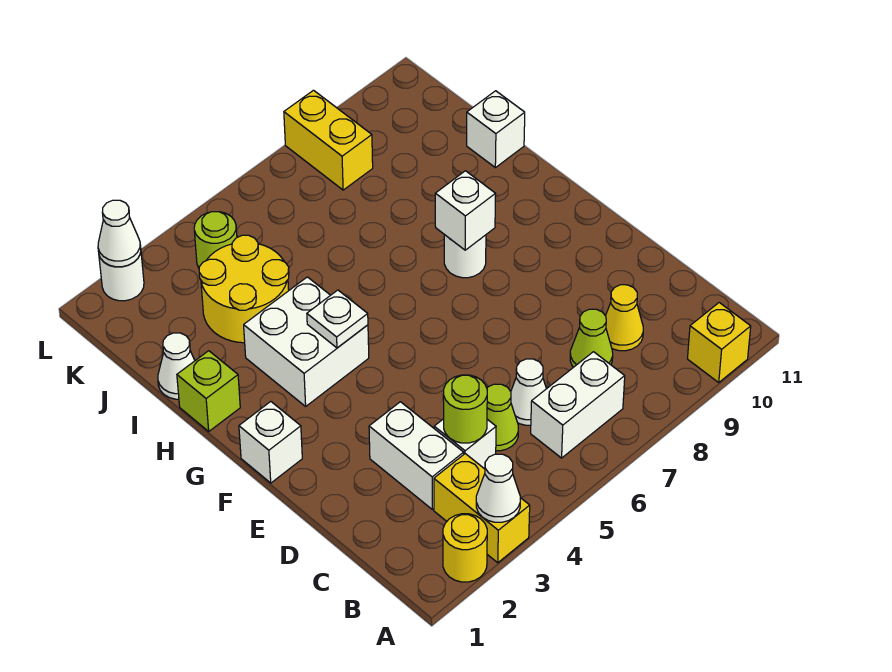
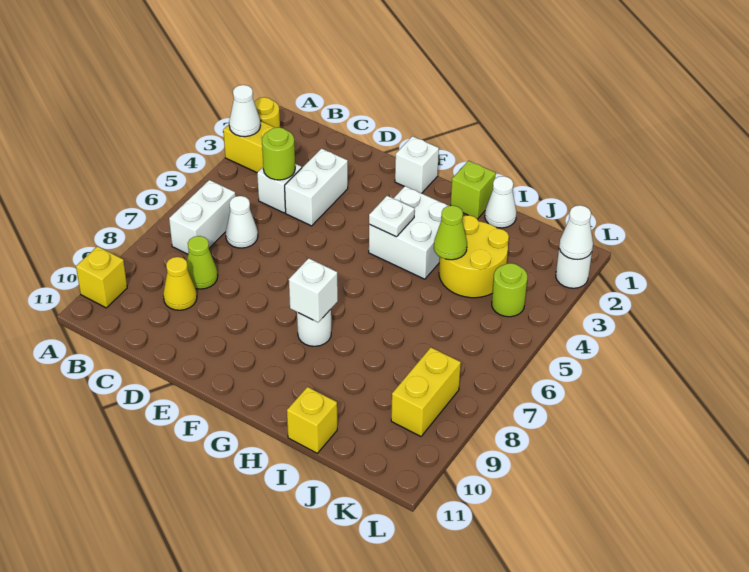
white 1x2 brick [369,402,464,510] -> white 1x2 brick turned to [285,149,348,226]
lime 1x1 cone [487,384,518,451] -> lime 1x1 cone moved to [434,206,467,260]
white 1x1 brick [467,91,525,168] -> yellow 1x1 brick [287,387,337,453]
yellow 1x2 brick [284,90,373,190] -> yellow 1x2 brick turned to [391,348,461,436]

